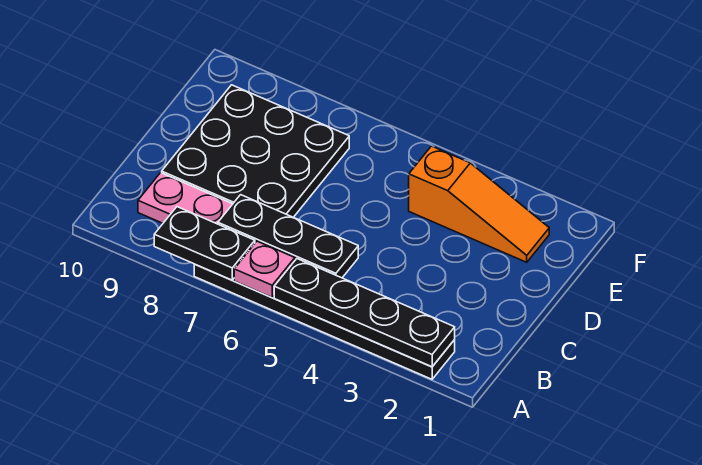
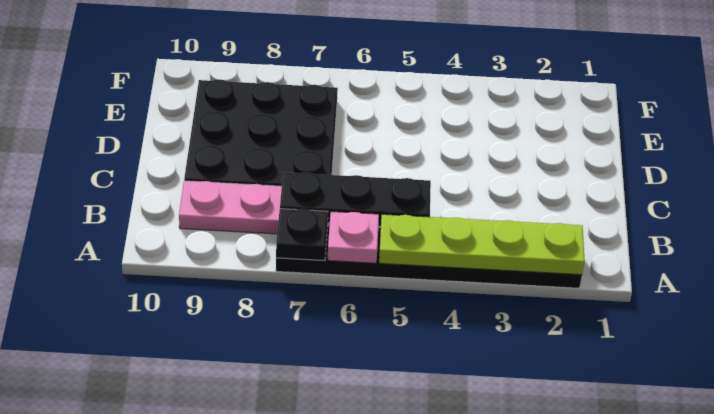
black 1x4 plate [274,259,455,367] -> lime 1x4 plate [379,214,585,275]
black 1x2 plate [154,207,255,280] -> black 1x1 plate [276,209,328,261]
orange 1x3 slope [409,146,549,262] -> none

